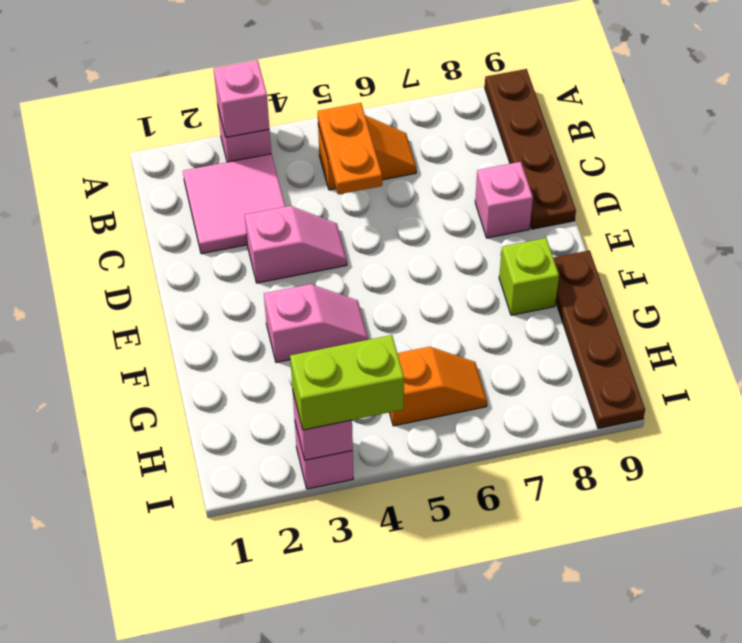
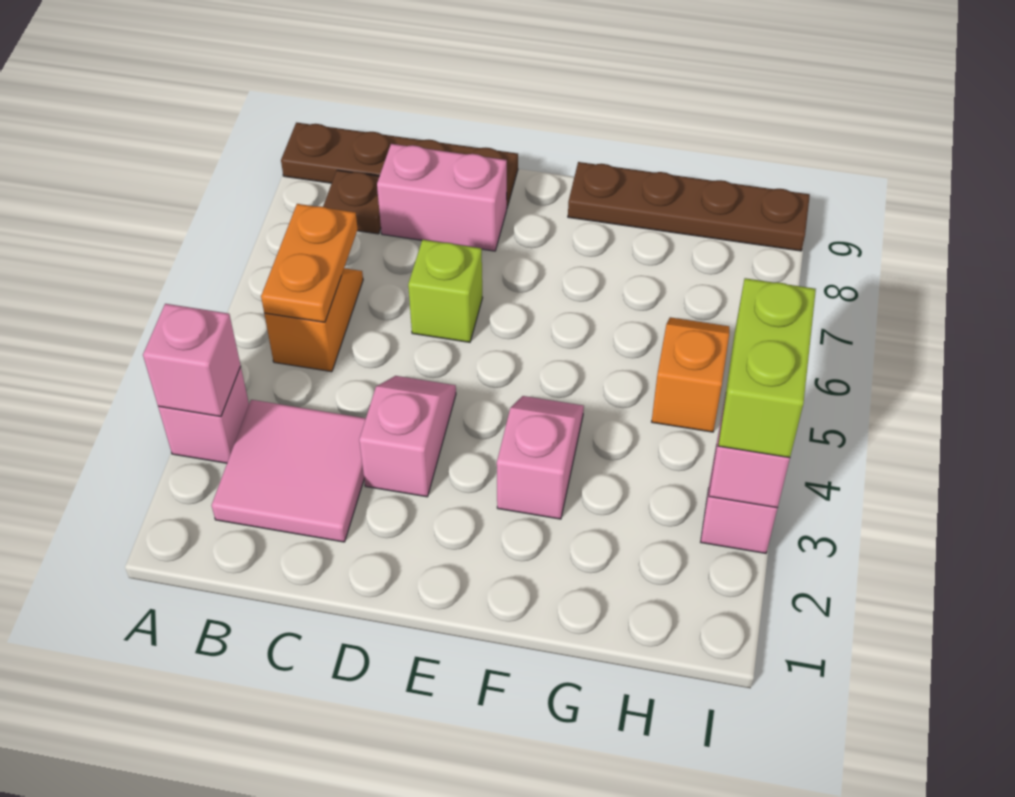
orange 1x2 plate [318,103,382,194] -> orange 1x2 plate turned to [261,204,358,322]
none -> brown 1x1 plate [323,170,381,234]
pink 1x1 brick [475,162,533,238] -> pink 1x2 brick [377,144,507,251]
lime 1x1 brick [499,238,559,315] -> lime 1x1 brick moved to [408,240,483,342]

